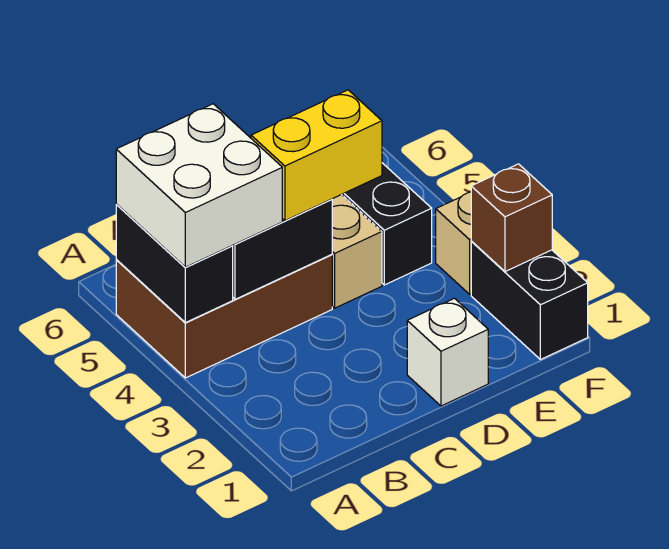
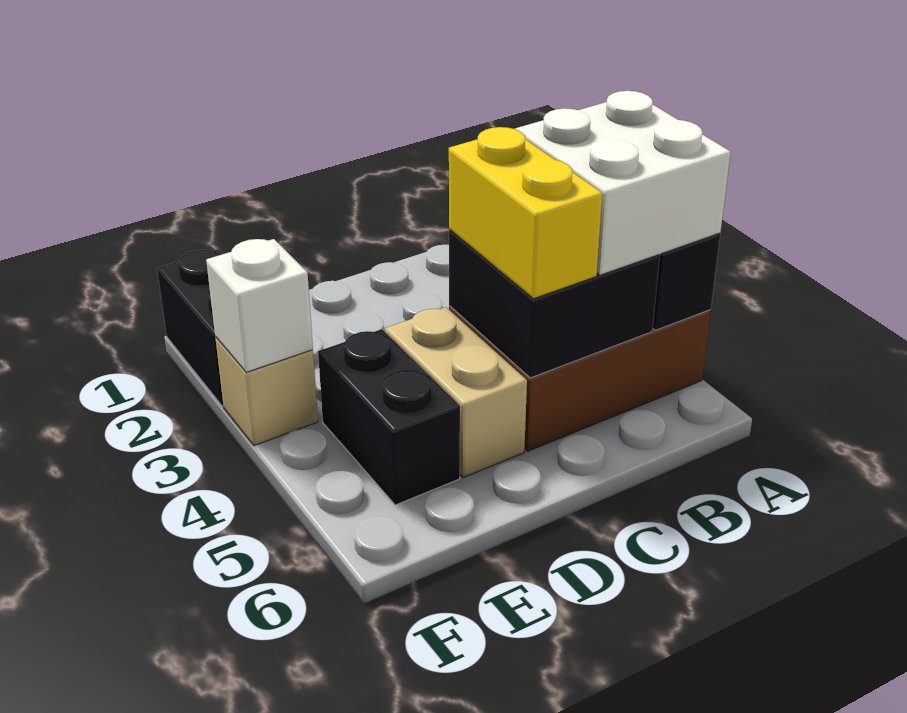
yellow 1x2 brick [251,90,382,221] -> yellow 1x2 brick turned to [449,127,602,299]
white 1x1 brick [407,298,488,406] -> white 1x1 brick moved to [206,239,313,372]
brown 1x1 brick [471,164,552,272] -> none

